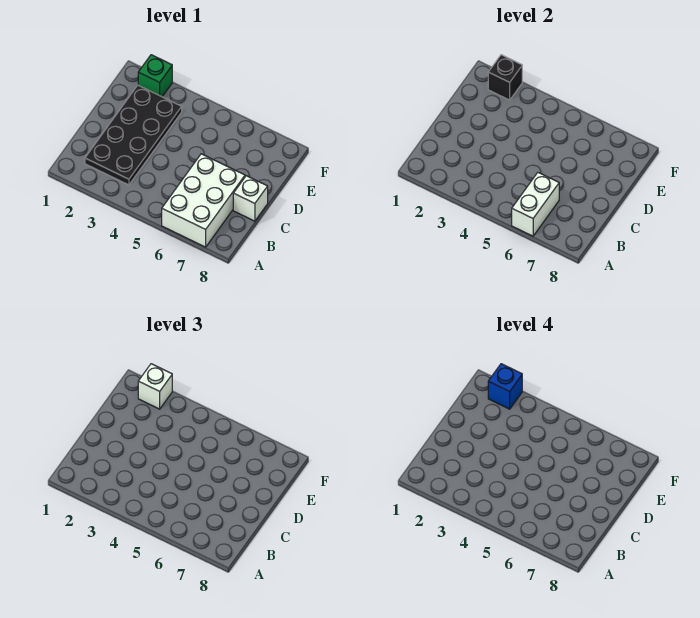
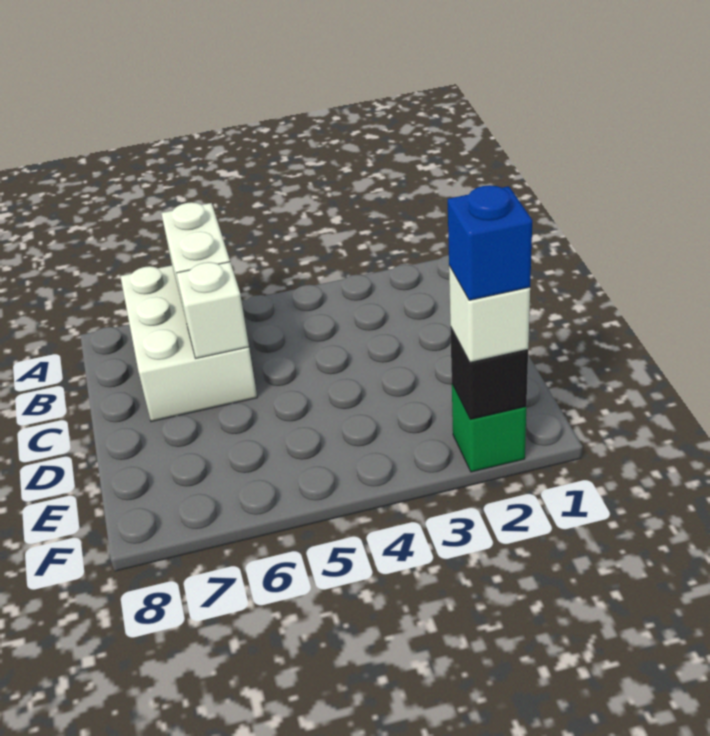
black 2x4 plate [85,85,182,185] -> none
white 1x1 brick [233,176,268,221] -> white 1x1 brick moved to [176,262,249,358]

